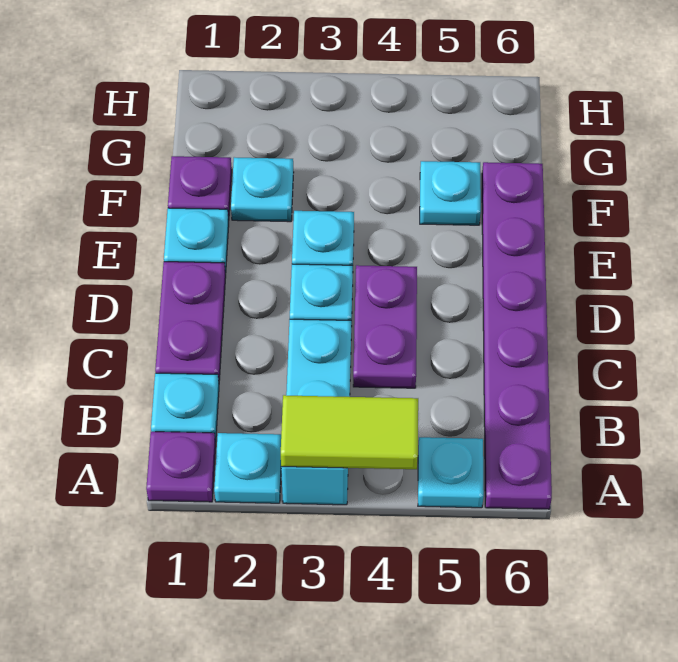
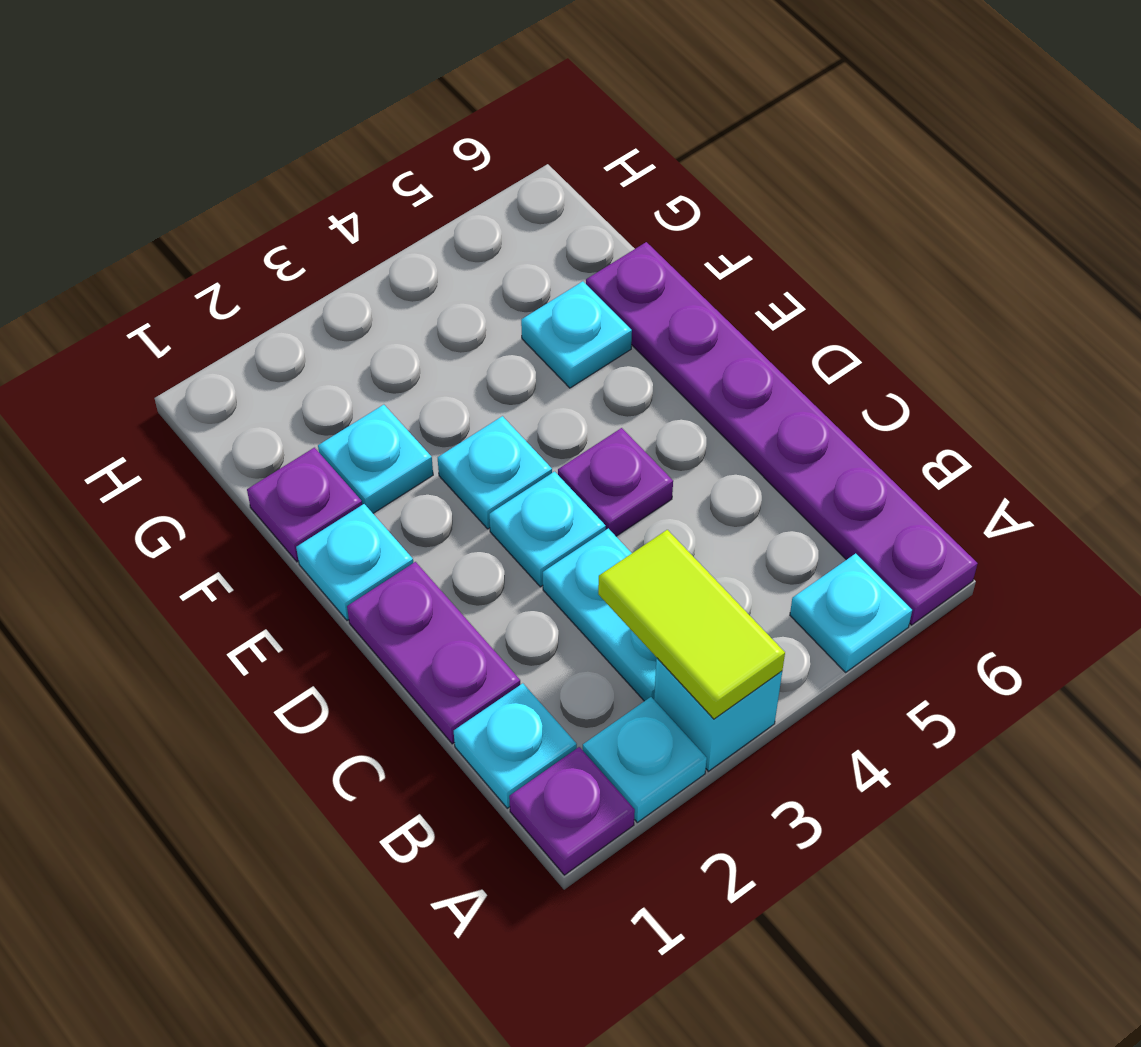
lime 1x2 tile [281,395,418,469] -> lime 1x2 tile turned to [598,530,785,719]
purple 1x2 plate [353,265,417,388] -> purple 1x1 plate [558,428,673,536]

